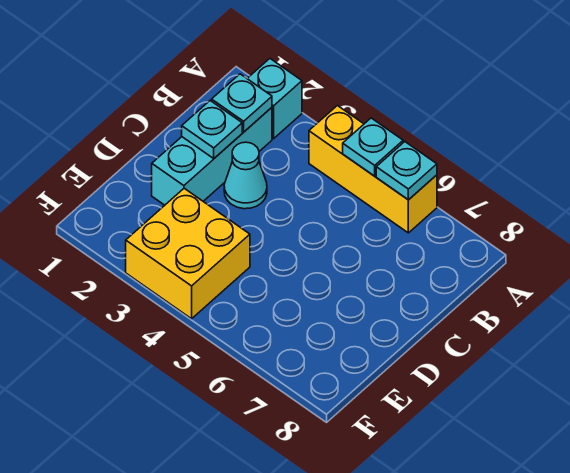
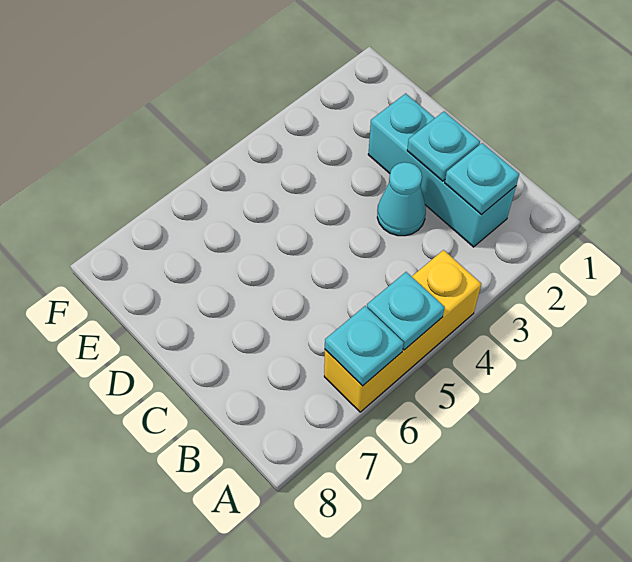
cyan 1x1 brick [247,59,302,139] -> none
yellow 2x2 brick [126,188,250,319] -> none

